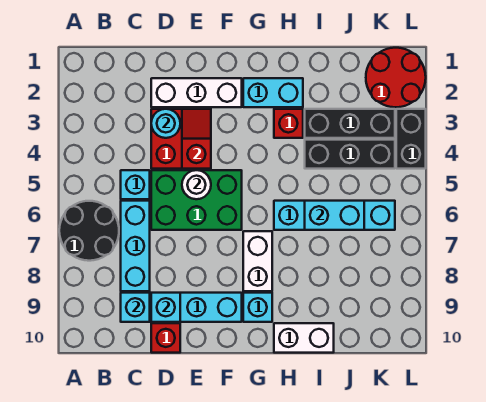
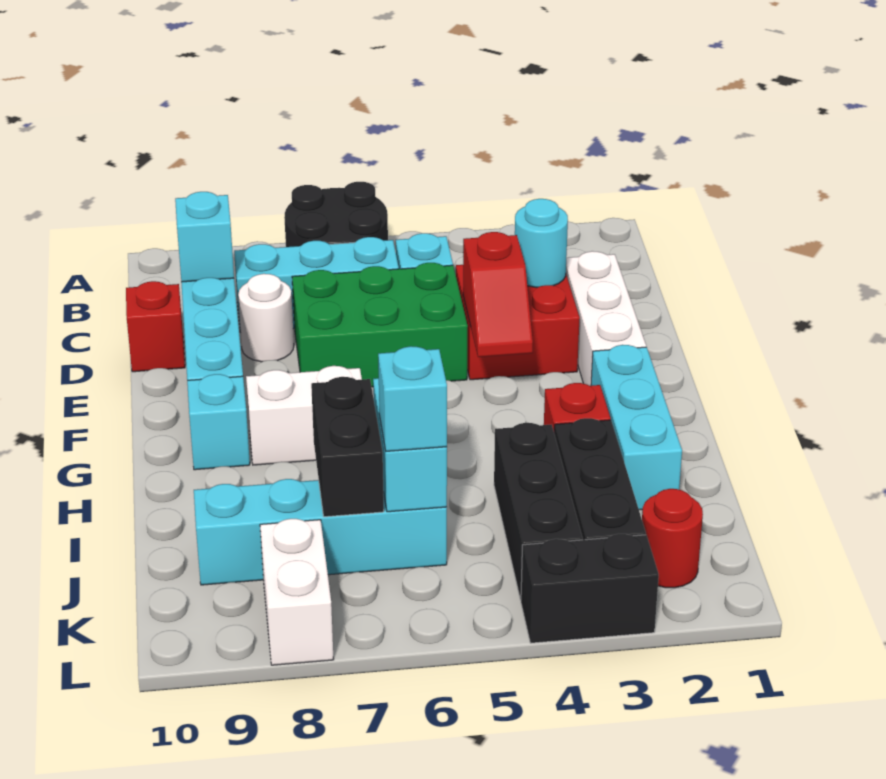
green 2x3 brick [151,170,242,230] -> green 2x3 brick turned to [292,263,468,387]
cyan 1x1 brick [151,293,180,322] -> cyan 1x1 brick moved to [378,346,447,451]
red 1x2 slope [182,109,211,169] -> red 1x2 slope turned to [463,232,533,357]
white 1x1 round brick [182,170,211,199] -> white 1x1 round brick moved to [238,274,294,362]
cyan 1x2 brick [243,78,303,107] -> cyan 1x3 brick [591,345,682,510]
cyan 1x4 brick [274,201,395,230] -> cyan 1x4 brick turned to [194,479,447,585]
white 1x2 brick [274,323,334,353] -> white 1x2 brick moved to [260,519,334,665]
none -> black 1x2 brick [311,377,384,517]
red 2x2 round brick [366,48,426,107] -> red 1x1 round brick [642,489,703,588]

